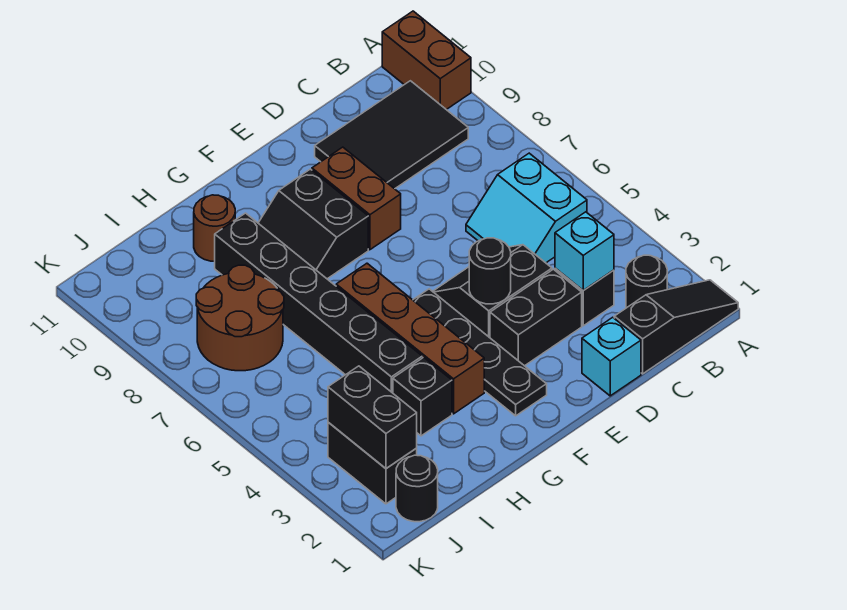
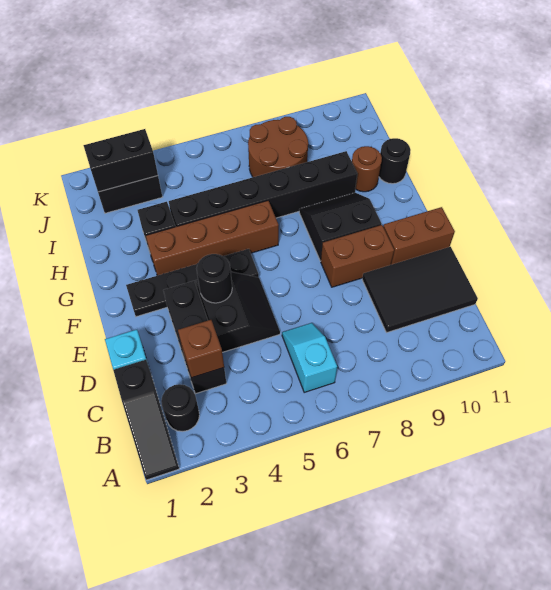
brown 1x2 brick [382,11,471,110] -> brown 1x2 brick moved to [383,207,455,265]
cyan 2x2 slope [466,153,587,263] -> cyan 1x2 slope [282,323,337,392]
black 2x3 tile [315,81,468,189] -> black 2x3 tile turned to [362,247,478,332]
cyan 1x1 brick [555,212,614,290] -> brown 1x1 brick [178,320,224,378]
black 1x1 round brick [396,455,438,522] -> black 1x1 round brick moved to [379,138,411,184]

